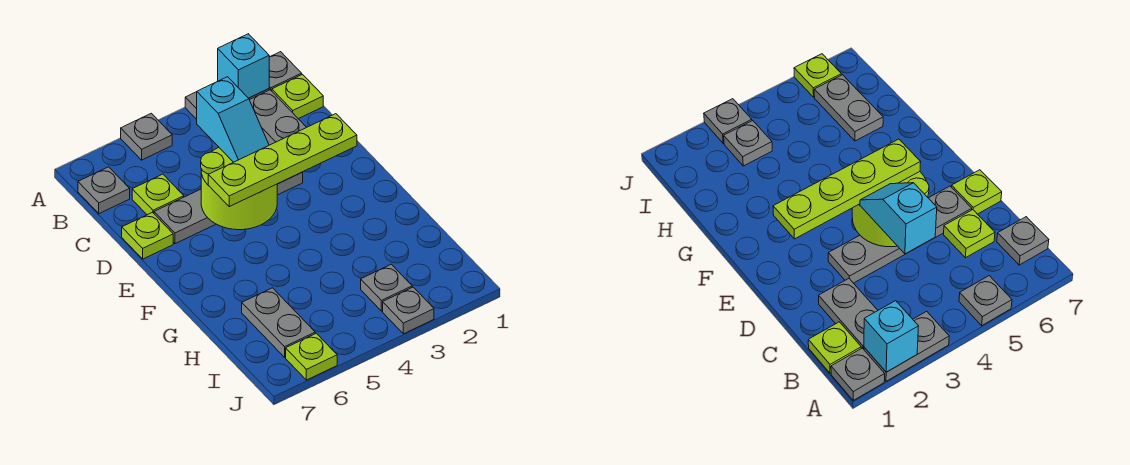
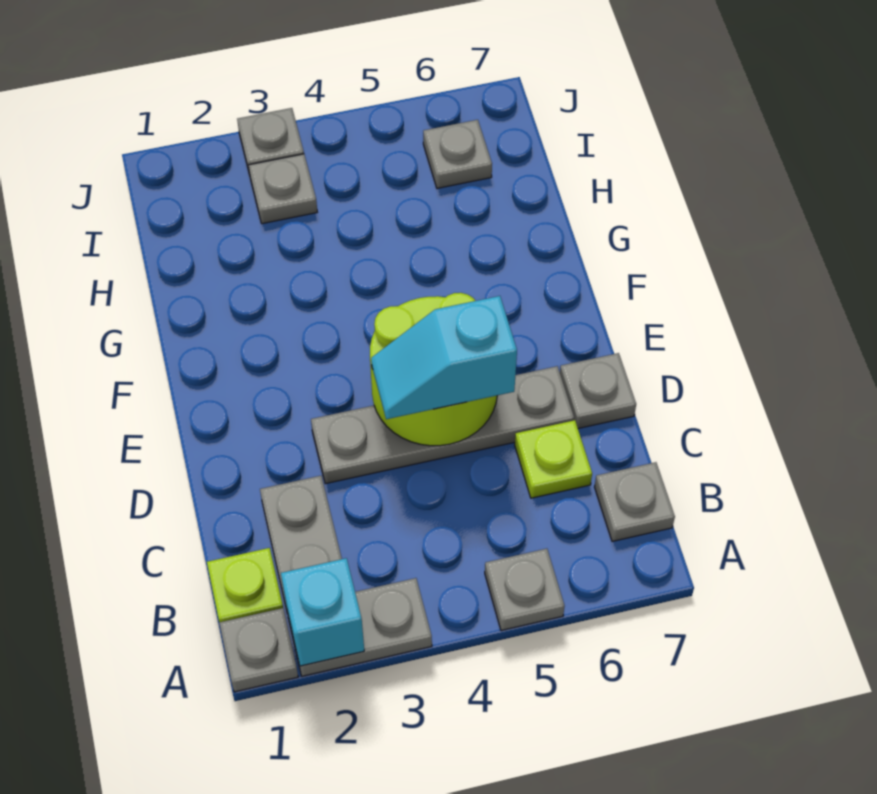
cyan 1x2 slope [197,77,269,162] -> cyan 1x2 slope turned to [371,296,517,419]
lime 1x1 plate [122,212,173,259] -> grey 1x1 plate [560,353,636,428]
lime 1x4 plate [208,114,357,207] -> none
grey 1x2 plate [242,288,315,357] -> grey 1x1 plate [423,120,492,188]
lime 1x1 plate [286,333,337,380] -> none

